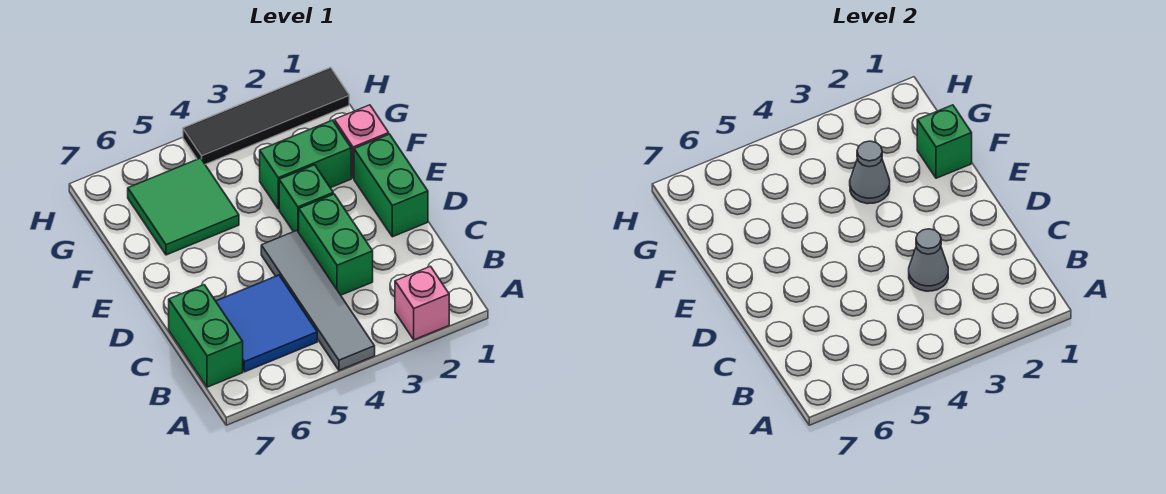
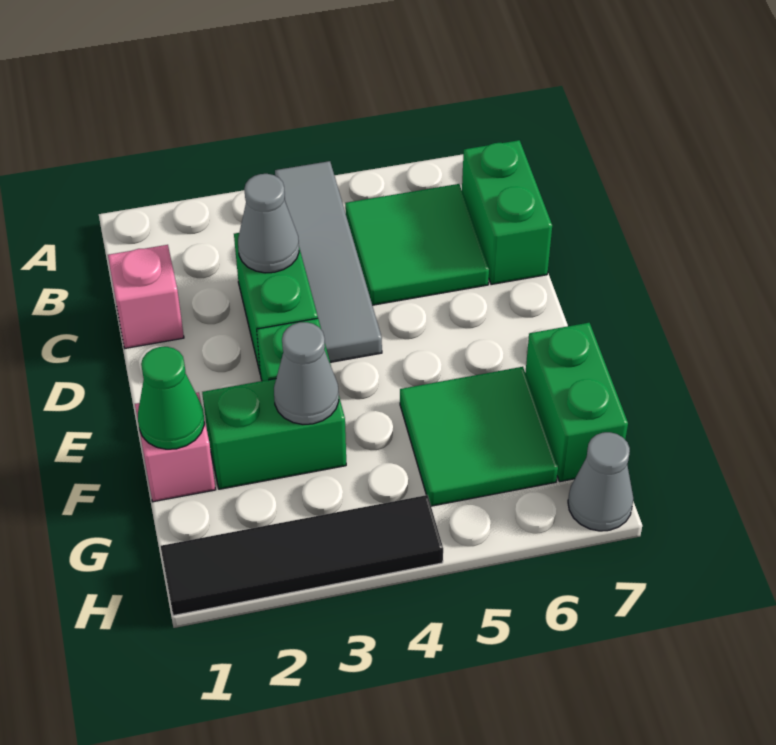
pink 1x1 brick [395,266,449,340] -> pink 1x1 brick moved to [108,245,184,348]
blue 2x2 tile [216,275,317,372] -> green 2x2 tile [345,184,489,305]
green 1x2 brick [354,134,428,237] -> green 1x2 brick moved to [525,323,628,482]
green 1x1 brick [917,105,972,178] -> green 1x1 cone [138,347,204,449]
none -> grey 1x1 cone [568,432,633,531]

